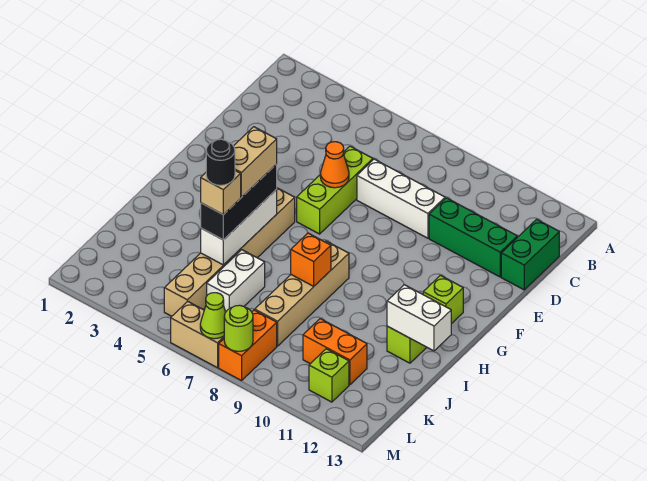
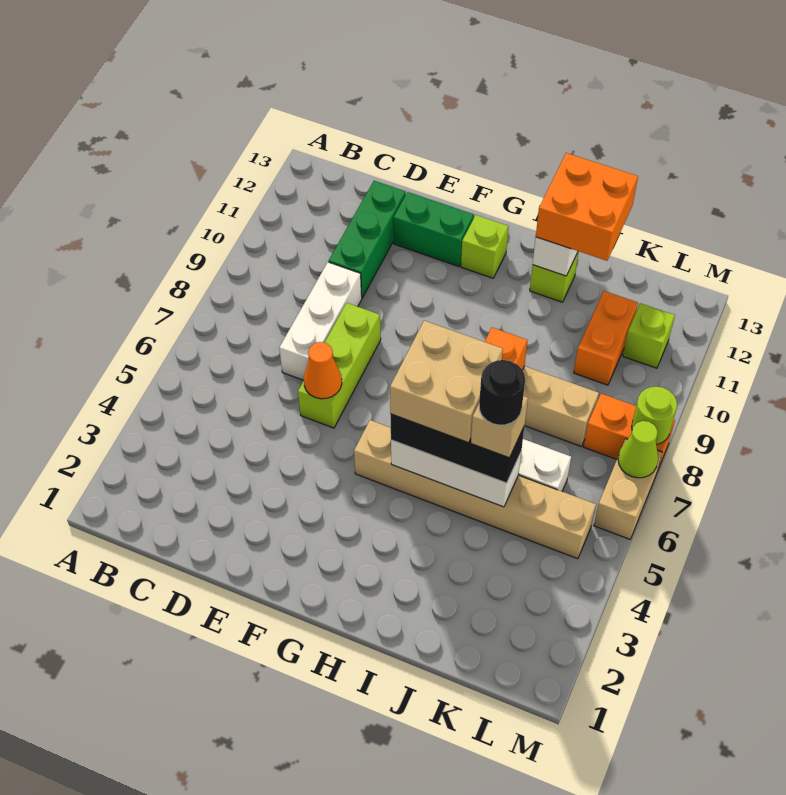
green 1x2 brick [501,219,559,290] -> green 1x2 brick moved to [393,192,474,266]
lime 1x3 brick [297,146,373,234] -> lime 1x3 brick turned to [298,303,381,428]
tan 1x2 brick [234,127,277,197] -> tan 2x2 brick [390,321,503,443]
none -> orange 2x2 brick [536,153,638,261]

